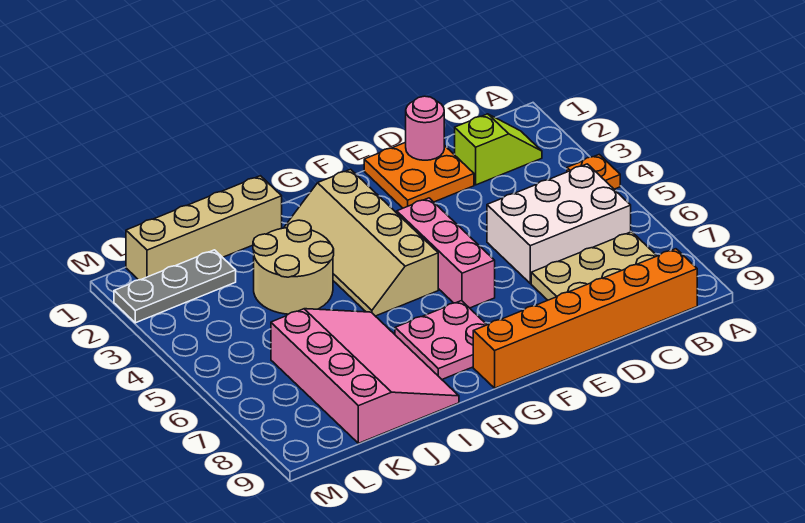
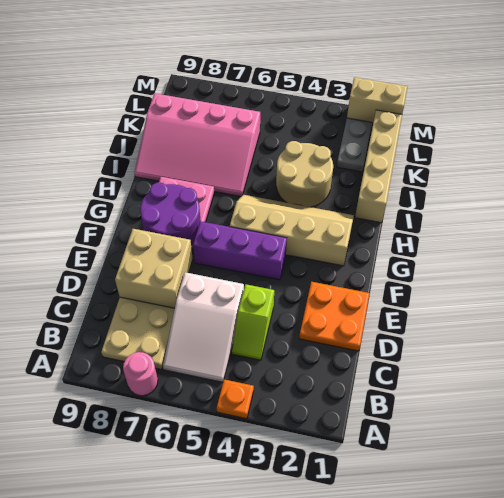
lime 1x2 slope [455,114,542,185] -> lime 1x2 slope moved to [232,284,274,360]
white 2x3 brick [487,164,631,283] -> white 2x3 slope [163,272,244,382]
orange 1x6 brick [473,249,697,388] -> none
pink 1x1 round brick [406,96,444,160] -> pink 1x1 round brick moved to [123,352,158,396]
none -> tan 2x2 brick [115,229,192,308]
pink 1x3 brick [397,198,495,308] -> purple 1x3 brick [193,221,287,280]
none -> purple 2x2 round brick [140,183,201,245]
none -> tan 1x2 brick [347,77,408,123]

